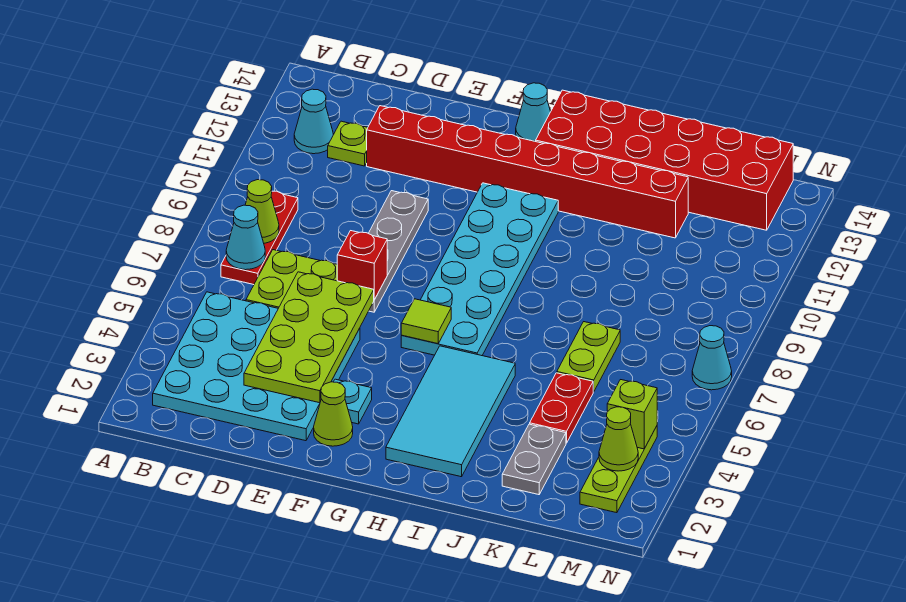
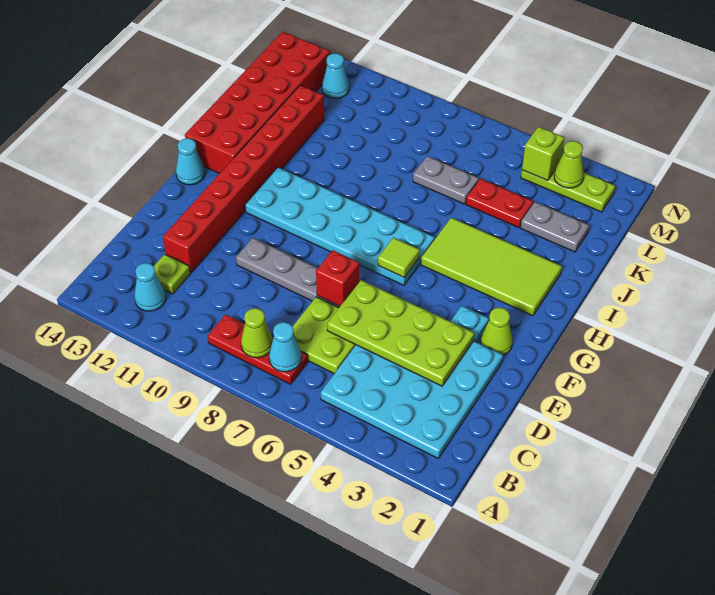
cyan 2x4 tile [386,346,515,477] -> lime 2x4 tile [421,218,562,316]
lime 1x2 plate [557,322,620,392] -> grey 1x2 plate [413,156,479,204]
cyan 1x1 cone [692,326,732,390] -> cyan 1x1 cone moved to [322,53,349,99]

